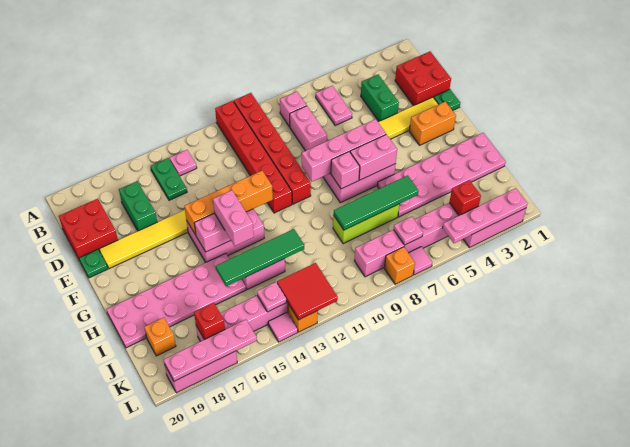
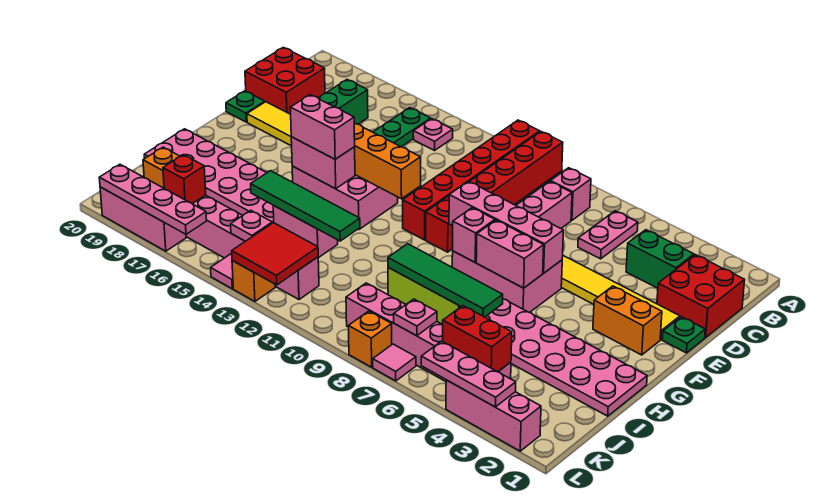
green 1x2 brick [361,74,399,121] -> green 1x2 brick turned to [626,230,694,288]
pink 1x2 brick [213,190,254,246] -> pink 1x2 brick turned to [290,95,355,159]
red 1x1 brick [449,180,481,215] -> red 1x2 brick [443,306,512,372]
pink 1x4 plate [443,188,527,243] -> pink 1x3 plate [421,341,516,407]

